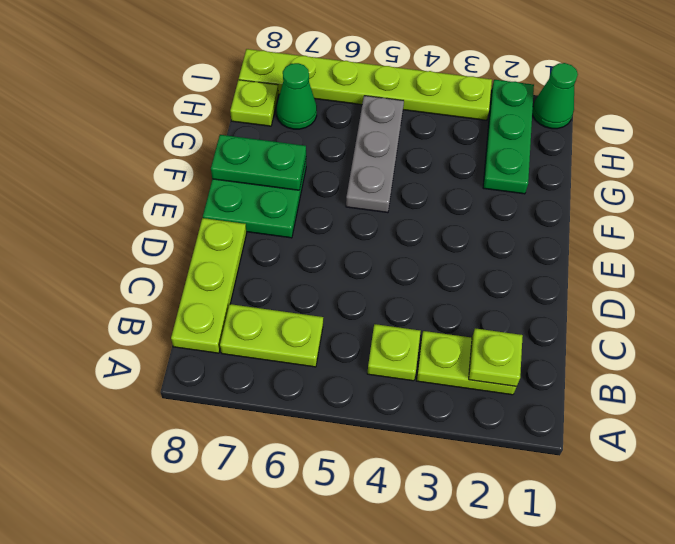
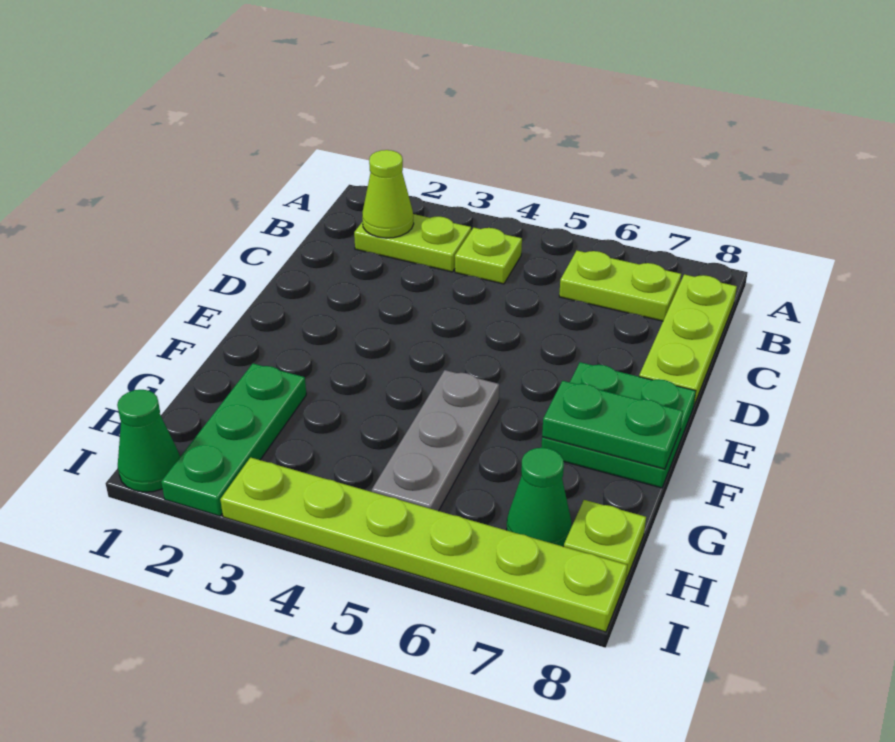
lime 1x1 plate [469,328,523,387] -> lime 1x1 cone [362,150,414,238]

